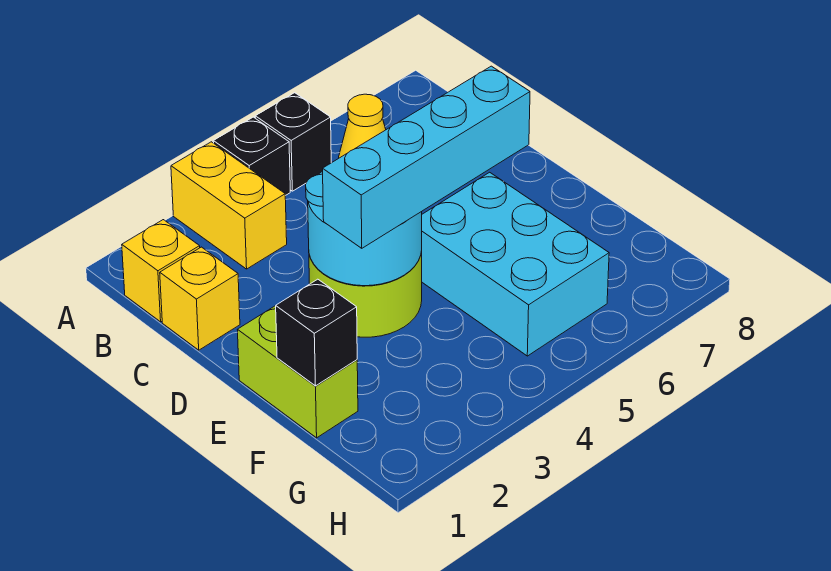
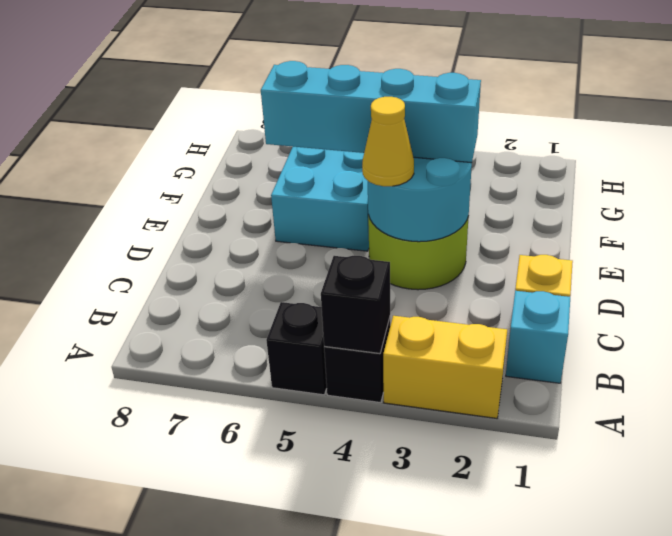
yellow 1x2 brick [171,142,287,269] -> yellow 1x2 brick turned to [383,316,507,418]
yellow 1x1 brick [122,220,200,322] -> cyan 1x1 brick [506,291,570,383]
lime 1x2 brick [238,306,358,438] -> none
black 1x1 brick [276,279,357,386] -> black 1x1 brick moved to [321,256,390,354]

